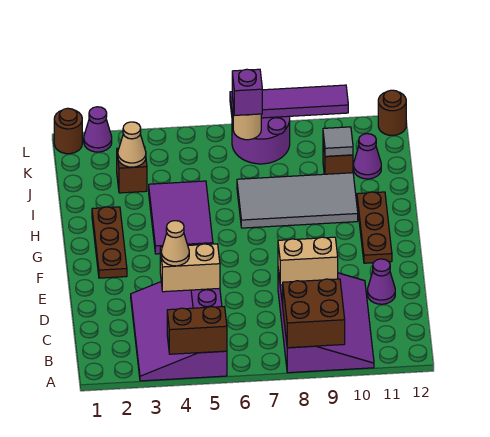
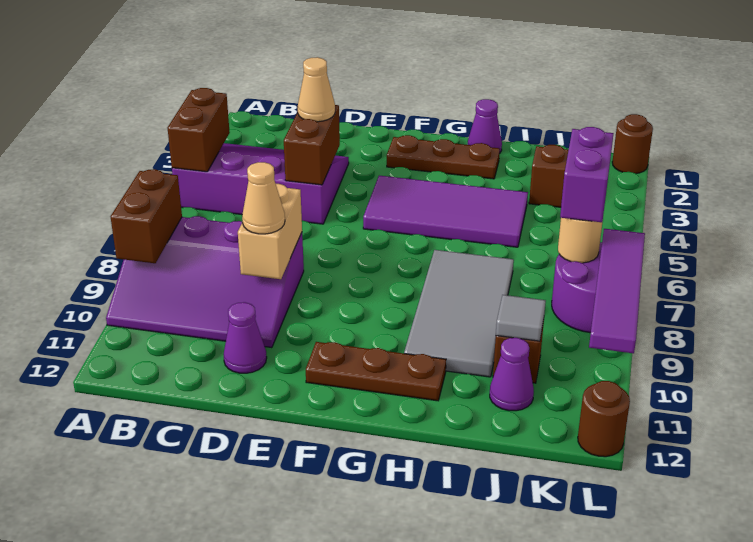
brown 2x2 brick [283,279,345,348] -> brown 1x2 brick [110,169,182,263]
tan 1x2 brick [160,244,220,292] -> brown 1x2 brick [284,105,340,185]
purple 2x3 tile [149,181,213,254] -> purple 2x4 tile [363,176,528,247]
tan 1x1 cone [118,122,146,167] -> tan 1x1 cone moved to [242,162,285,234]
purple 1x1 brick [232,69,262,115] -> purple 1x2 brick [560,127,614,222]
purple 1x1 cone [84,107,112,152] -> purple 1x1 cone moved to [468,99,502,152]

